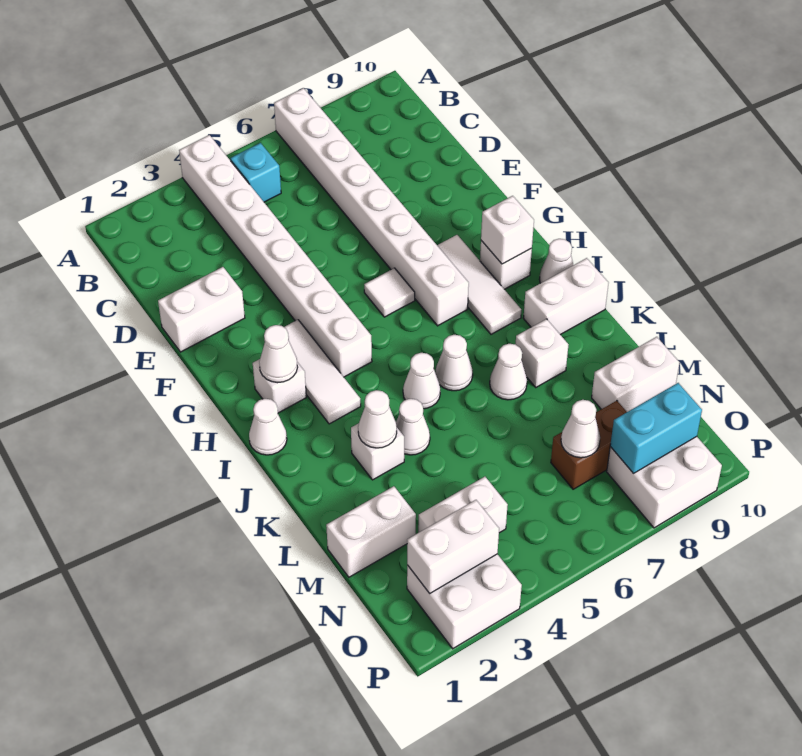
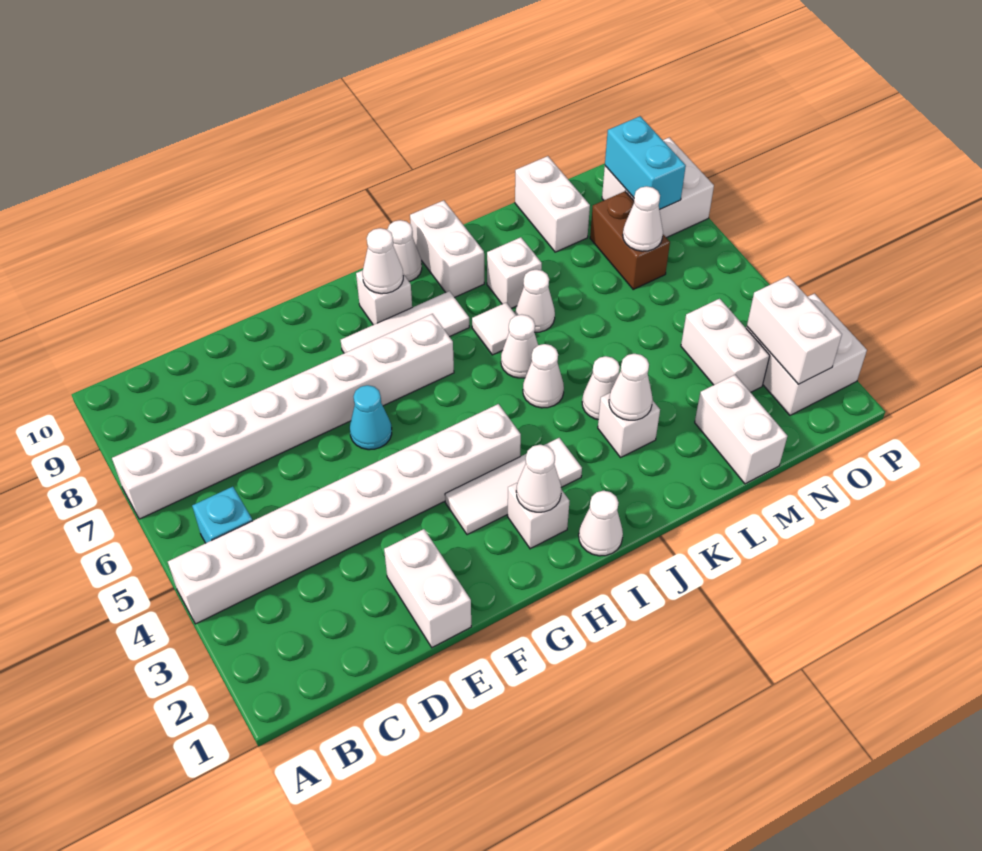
none -> cyan 1x1 cone [350,385,392,450]
white 1x1 tile [364,268,415,317] -> white 1x1 tile moved to [472,303,517,355]
white 1x1 brick [481,196,534,264] -> white 1x1 cone [363,228,403,294]

